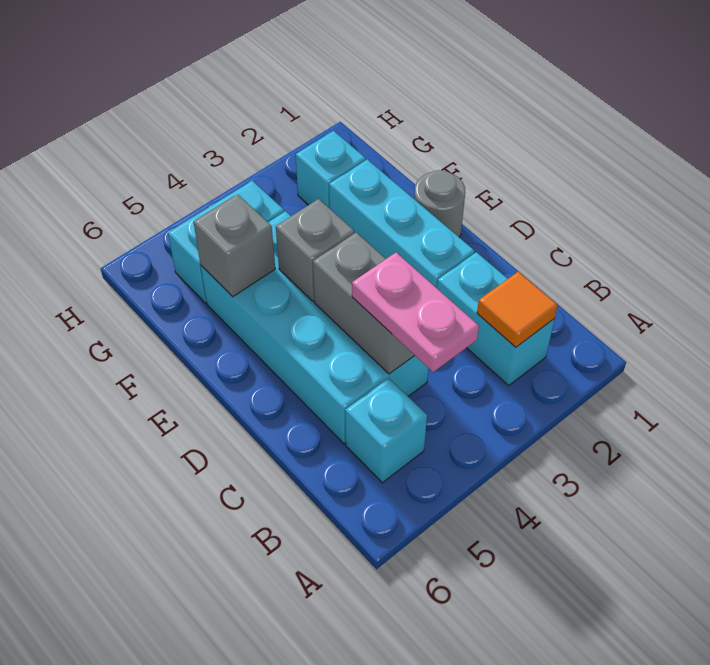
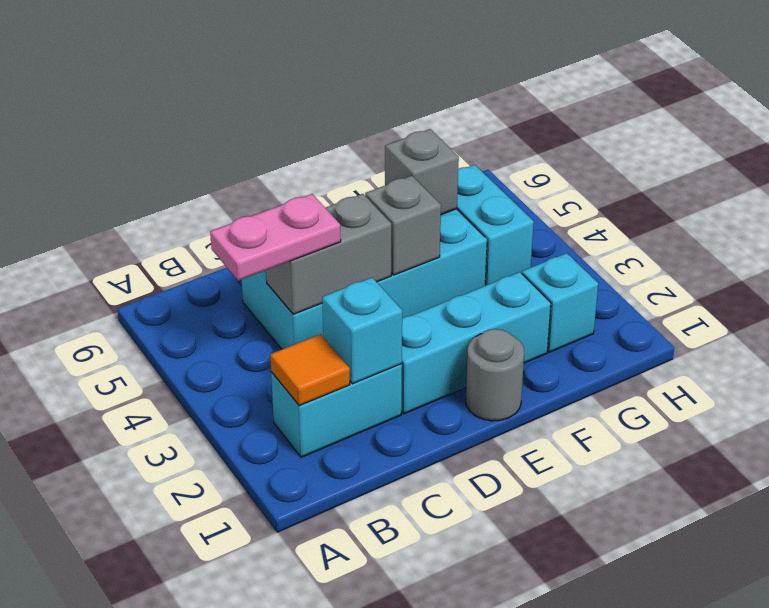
cyan 1x1 brick [345,378,427,483] -> cyan 1x1 brick moved to [322,277,402,384]

